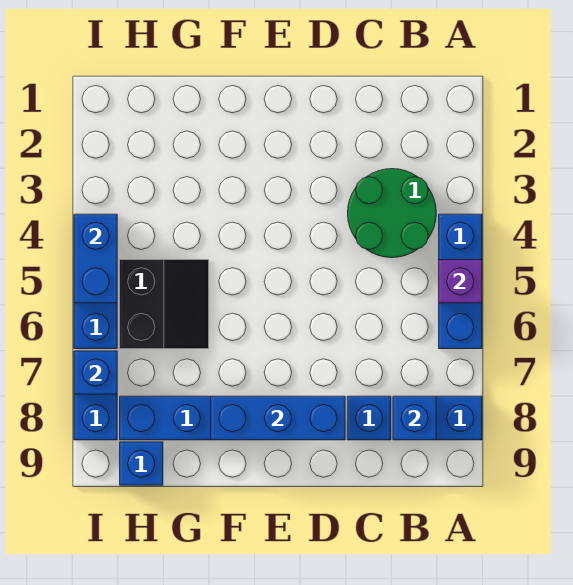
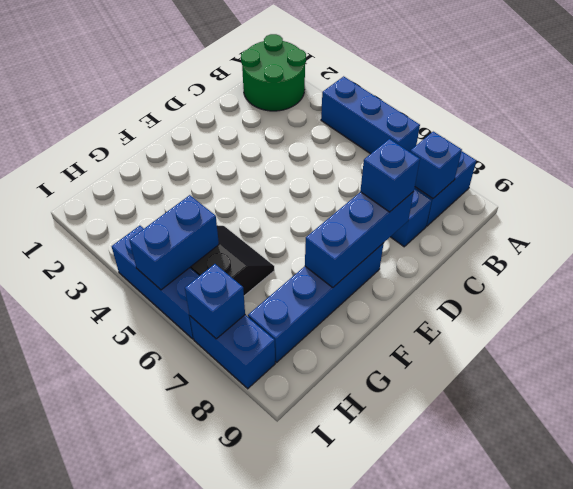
purple 1x1 brick [439,260,482,303] -> none
green 2x2 round brick [348,169,436,258] -> green 2x2 round brick moved to [241,34,306,111]
blue 1x1 brick [120,442,163,485] -> blue 1x1 brick moved to [360,139,420,212]
blue 1x2 brick [74,214,117,303] -> blue 1x2 brick turned to [129,195,219,290]

